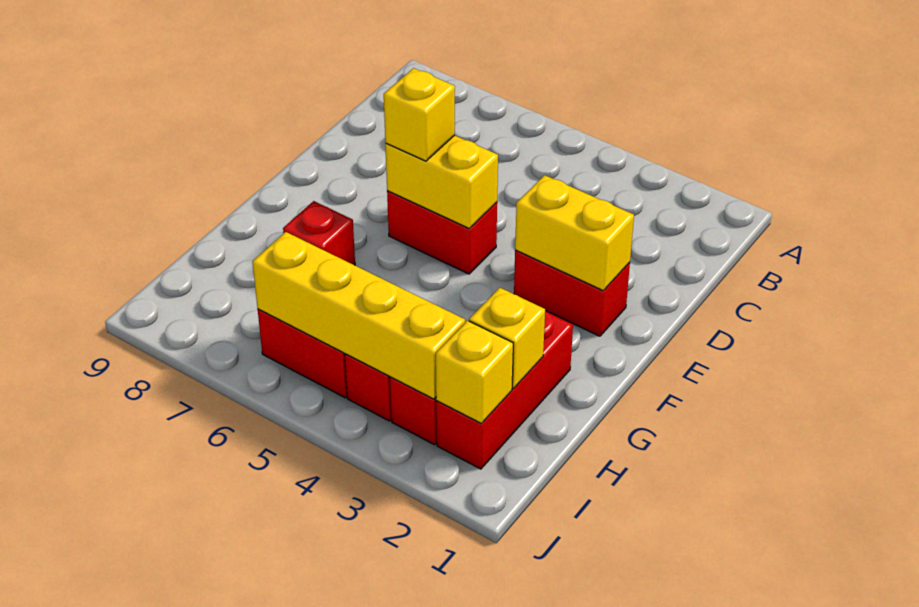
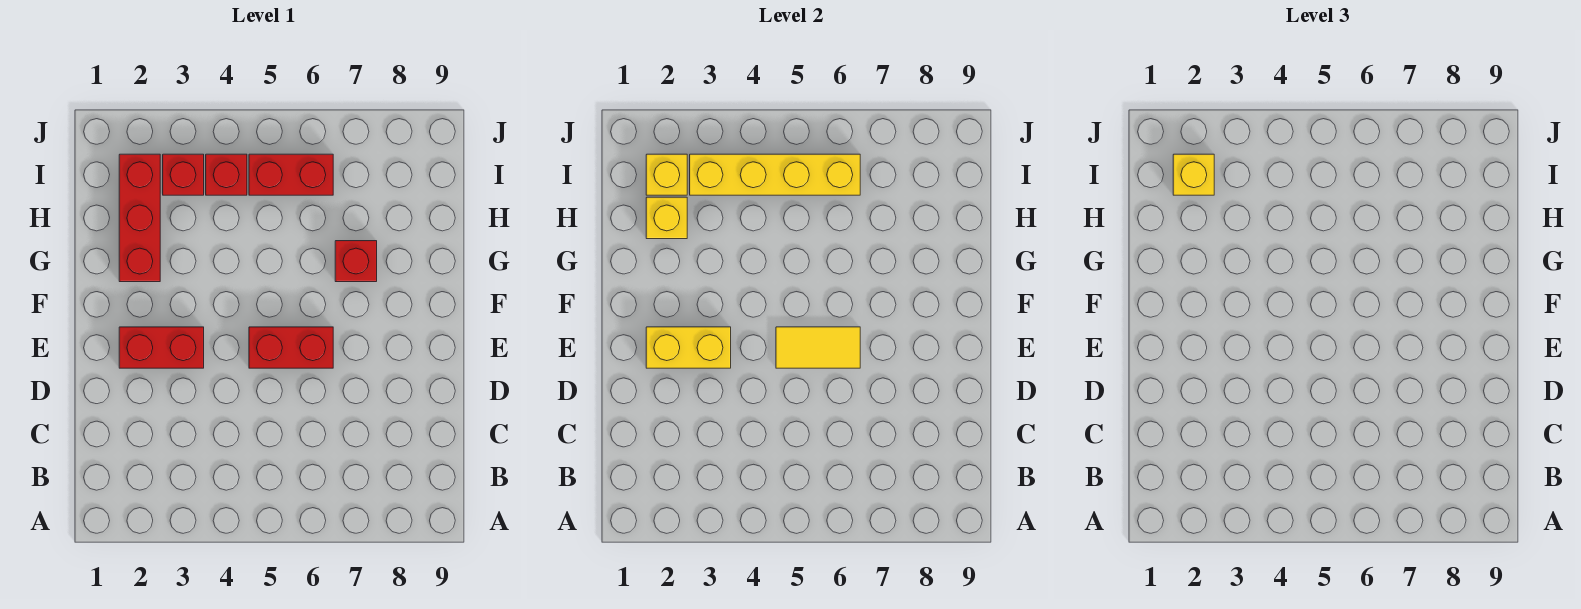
yellow 1x2 brick [385,135,498,228] -> yellow 1x2 tile [776,327,860,368]
yellow 1x1 brick [384,68,455,161] -> yellow 1x1 brick moved to [1173,154,1214,195]

